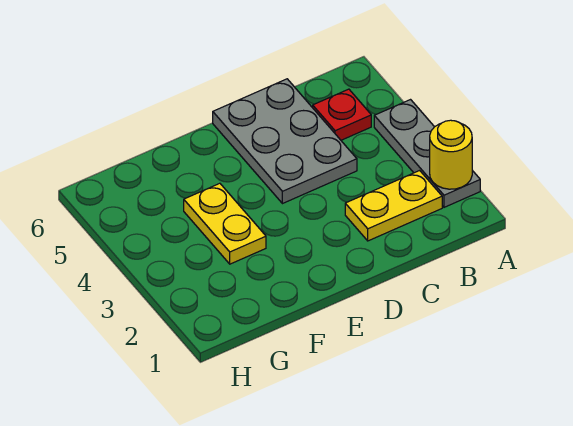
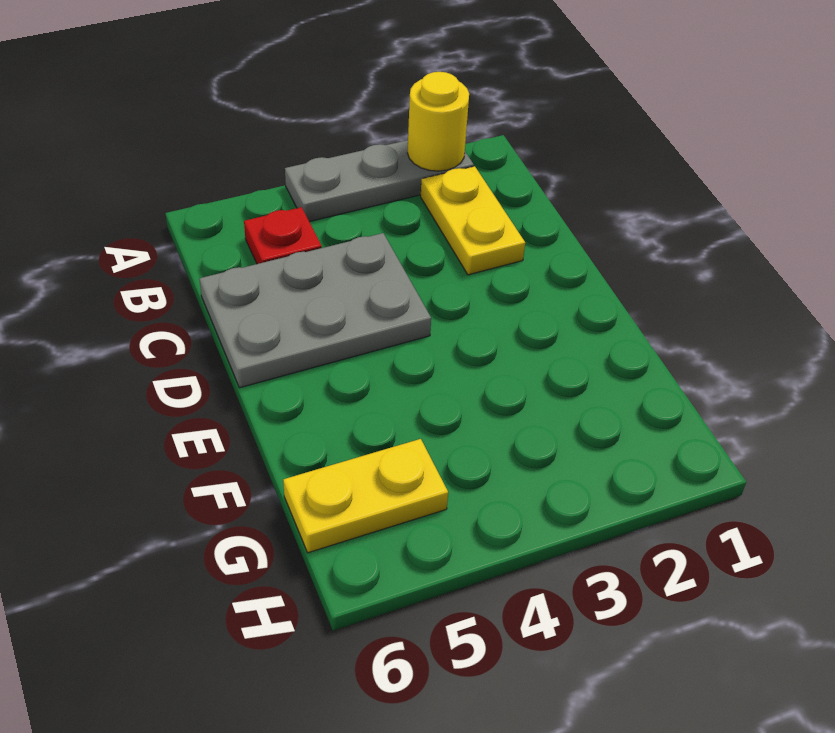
yellow 1x2 plate [184,183,266,264] -> yellow 1x2 plate moved to [283,439,448,553]

